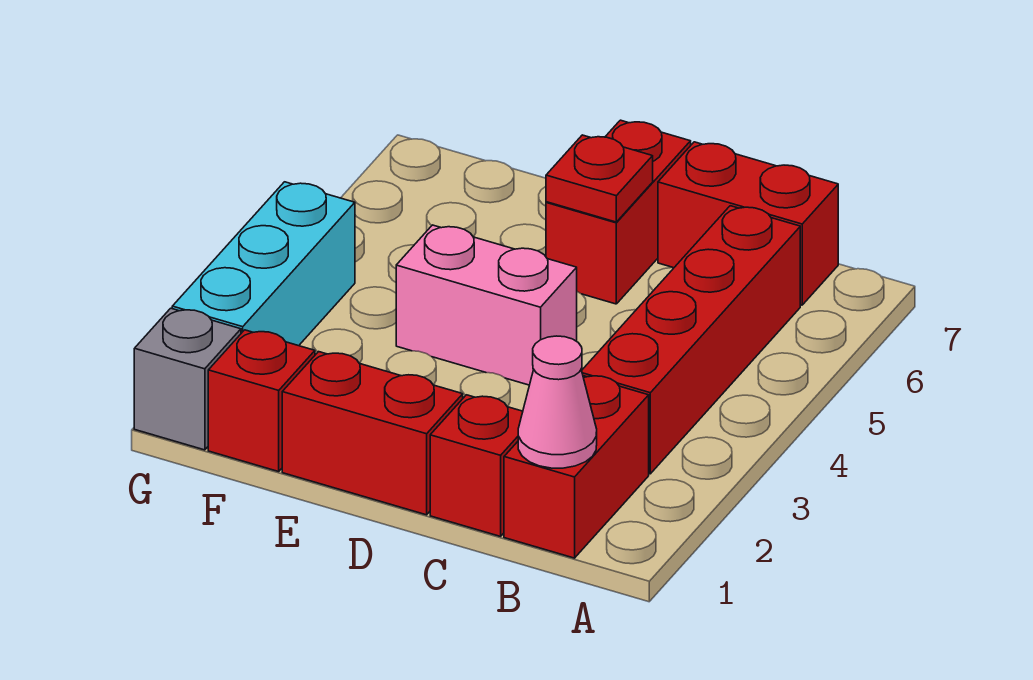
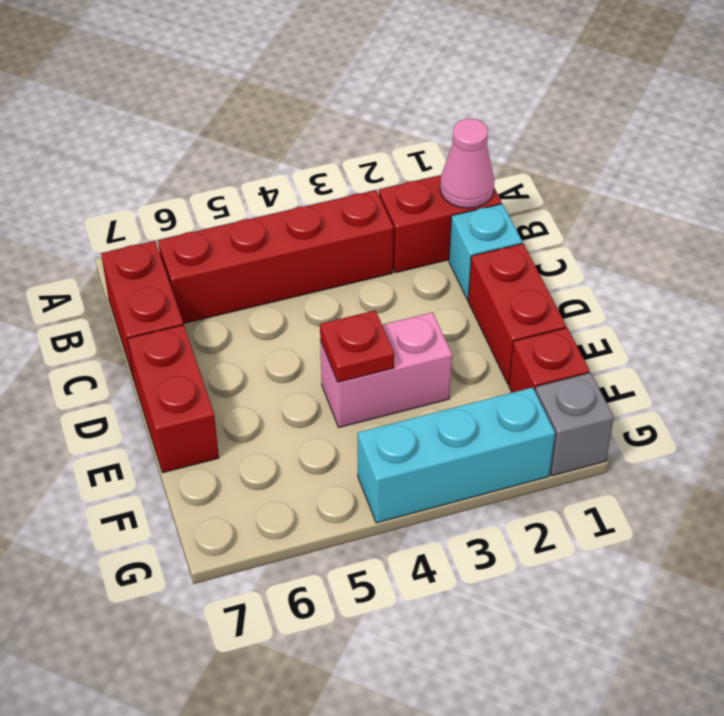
red 1x1 brick [430,395,523,536] -> cyan 1x1 brick [449,204,522,300]
pink 1x2 brick [396,225,577,385] -> pink 1x2 brick turned to [320,312,452,427]
red 1x2 brick [546,120,691,304] -> red 1x2 brick turned to [128,325,219,473]
red 1x1 plate [546,135,653,222] -> red 1x1 plate moved to [320,310,394,382]

